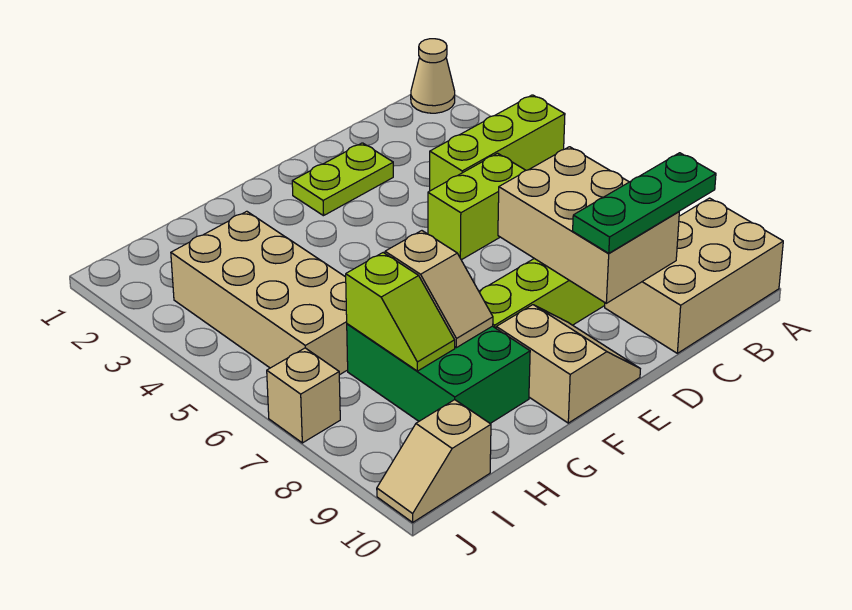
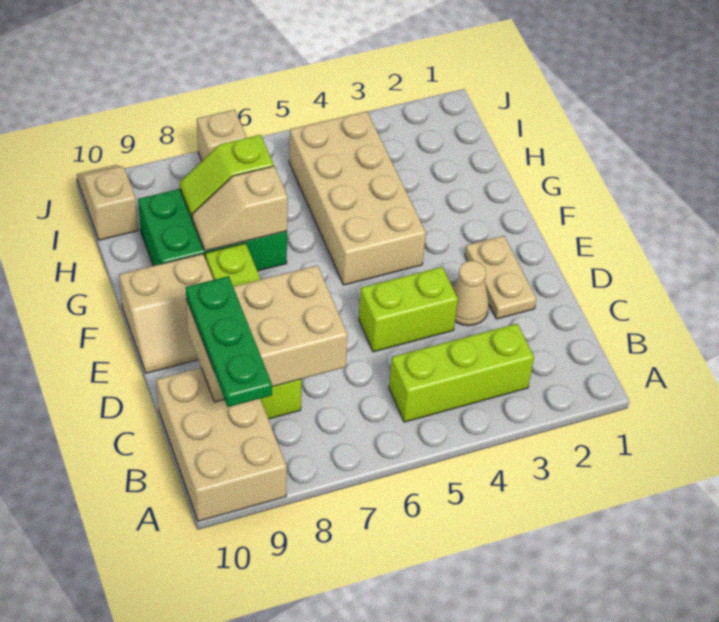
tan 1x1 cone [411,39,455,113] -> tan 1x1 cone moved to [453,261,489,326]
lime 1x3 brick [430,95,565,191] -> lime 1x3 brick turned to [389,324,534,422]
lime 1x2 brick [428,153,526,260] -> lime 1x2 brick turned to [359,267,458,352]
lime 1x2 plate [292,143,393,216] -> tan 1x2 plate [465,236,536,319]
tan 2x4 brick [171,211,348,375] -> tan 2x4 brick turned to [289,111,426,285]

